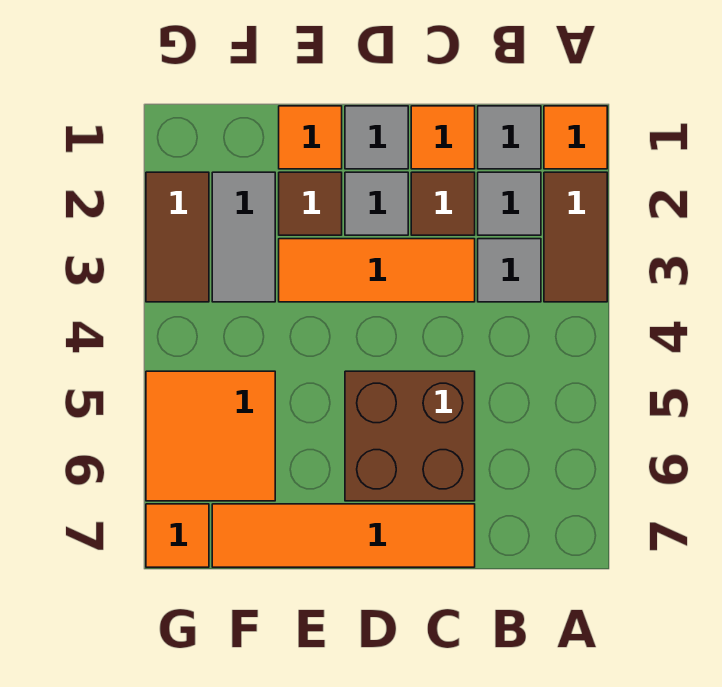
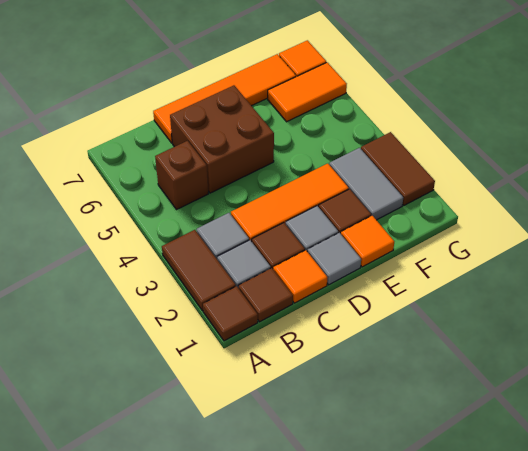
orange 1x1 tile [544,106,607,169] -> brown 1x1 tile [203,286,258,341]
grey 1x1 tile [478,106,541,169] -> brown 1x1 tile [239,268,293,322]
none -> brown 1x1 brick [155,141,208,210]
orange 2x2 tile [146,371,275,501] -> orange 1x2 tile [268,62,347,122]

